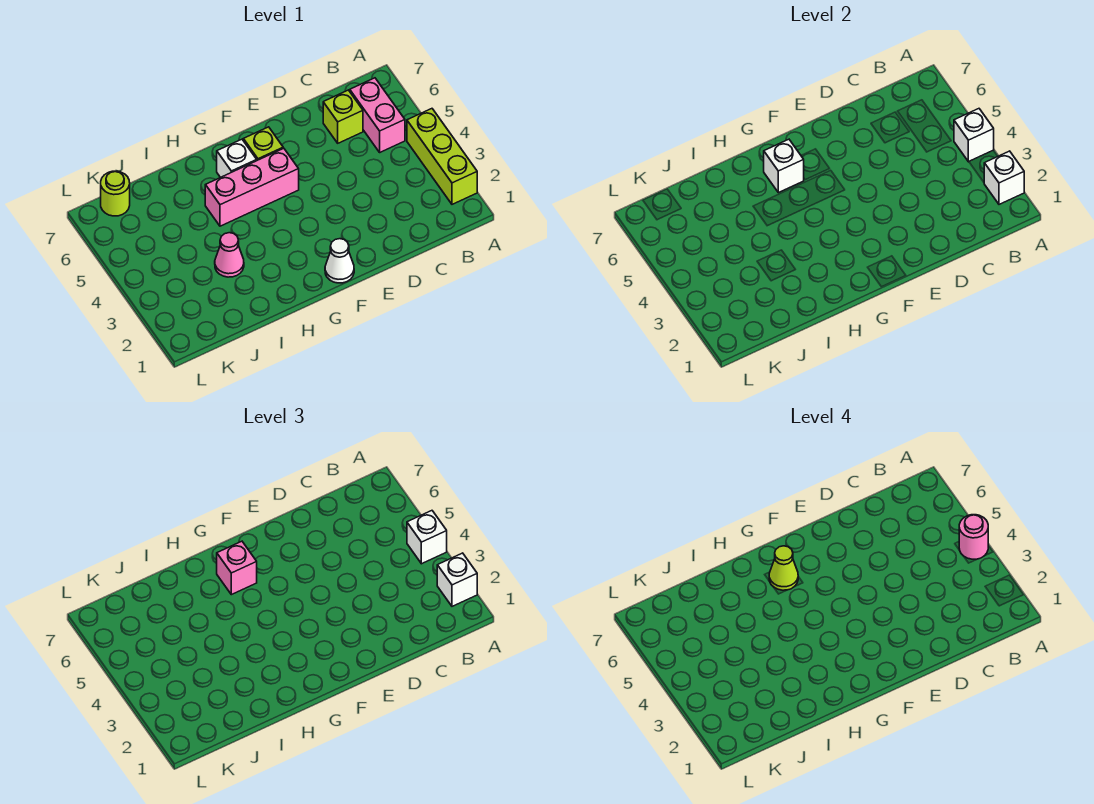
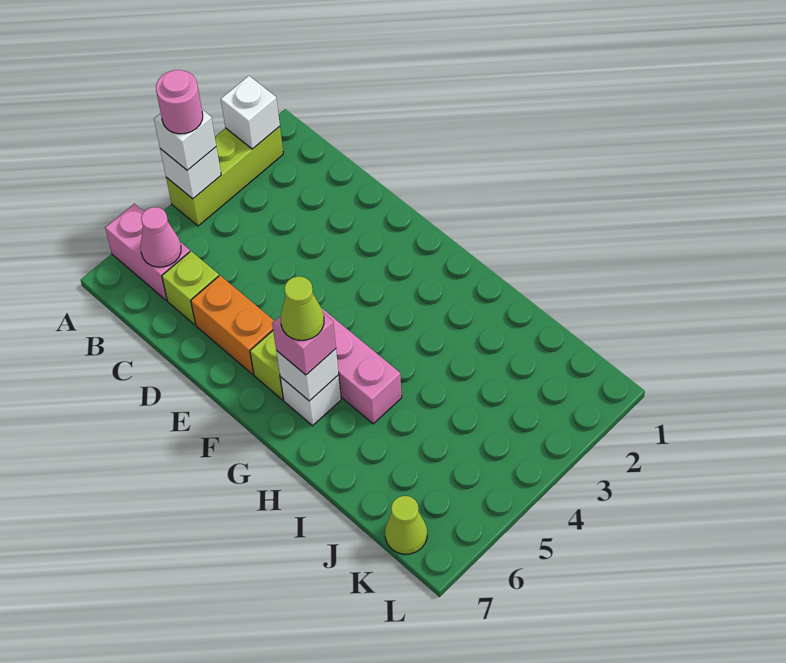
white 1x1 brick [437,553,477,606] -> none
pink 1x2 brick [350,78,405,152] -> pink 1x2 brick turned to [105,204,190,300]
none -> orange 1x2 brick [191,276,274,374]
white 1x1 cone [325,239,354,283] -> none
pink 1x1 cone [215,233,244,277] -> pink 1x1 cone moved to [140,207,181,267]
lime 1x1 round brick [101,171,130,216] -> lime 1x1 cone [385,496,427,554]

